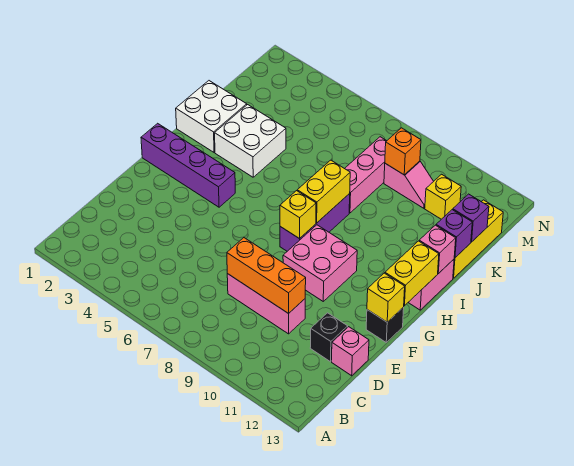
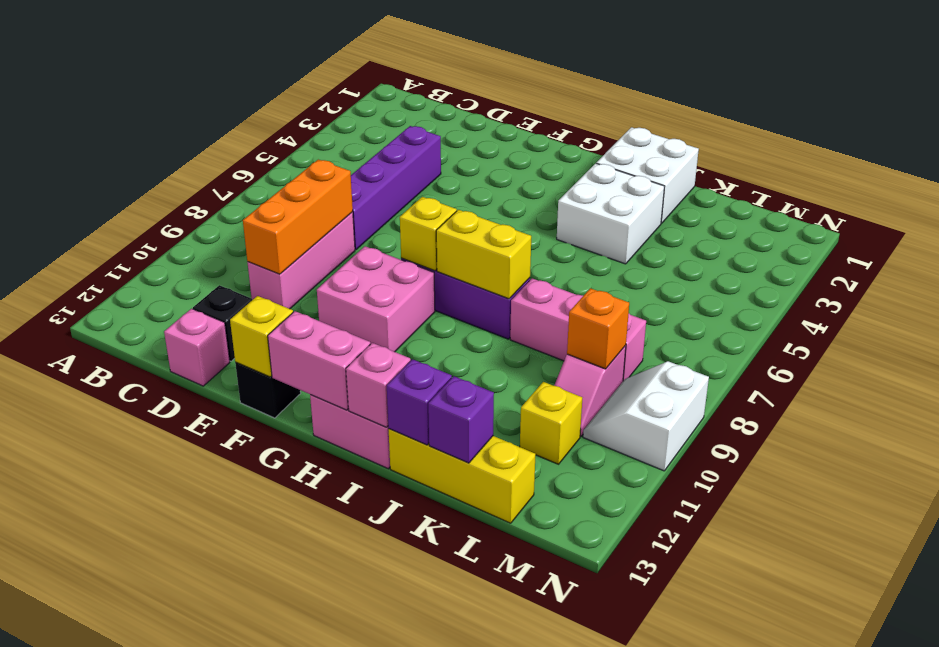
purple 1x4 brick [141,123,235,207] -> purple 1x4 brick moved to [351,126,441,250]
yellow 1x2 brick [385,241,439,306] -> pink 1x2 brick [268,311,370,410]
none -> white 2x2 slope [583,361,709,471]

